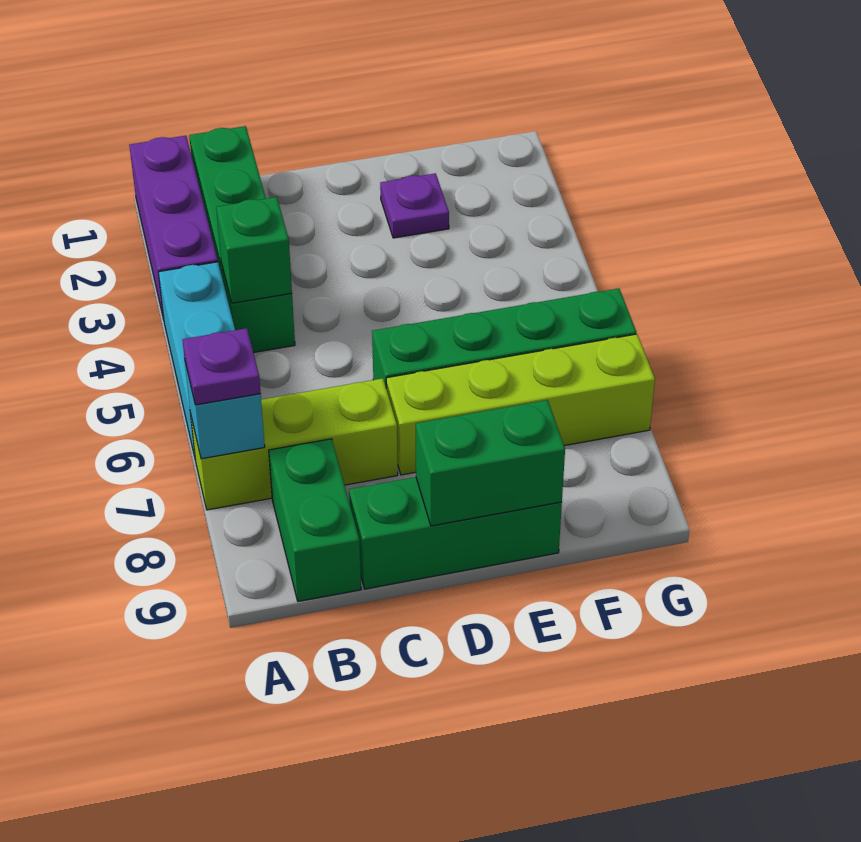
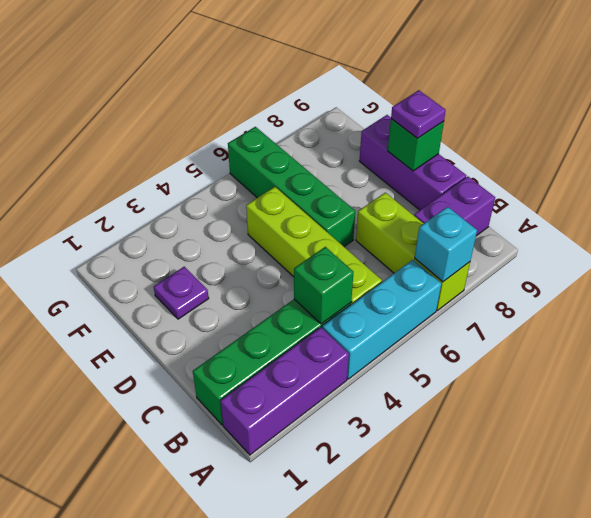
purple 1x1 plate [182,328,261,405] -> purple 1x1 plate moved to [391,90,446,139]
green 1x2 brick [269,439,361,602] -> purple 1x2 brick [414,177,495,236]
green 1x3 brick [349,477,562,589] -> purple 1x3 brick [359,115,466,210]
lime 1x4 brick [386,334,655,475] -> lime 1x4 brick moved to [246,187,382,305]
green 1x2 brick [416,400,565,526] -> green 1x1 brick [388,119,444,171]

